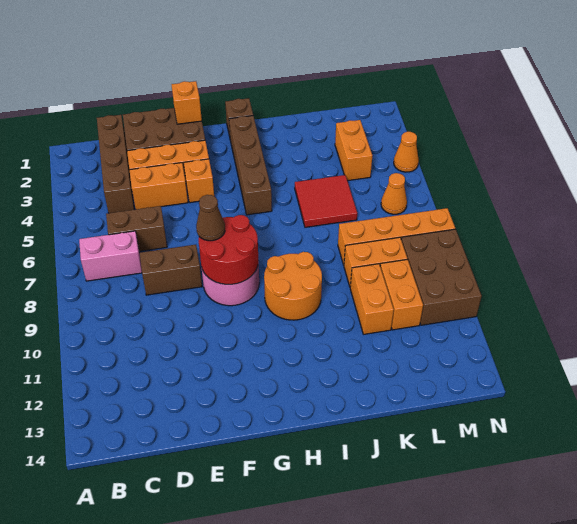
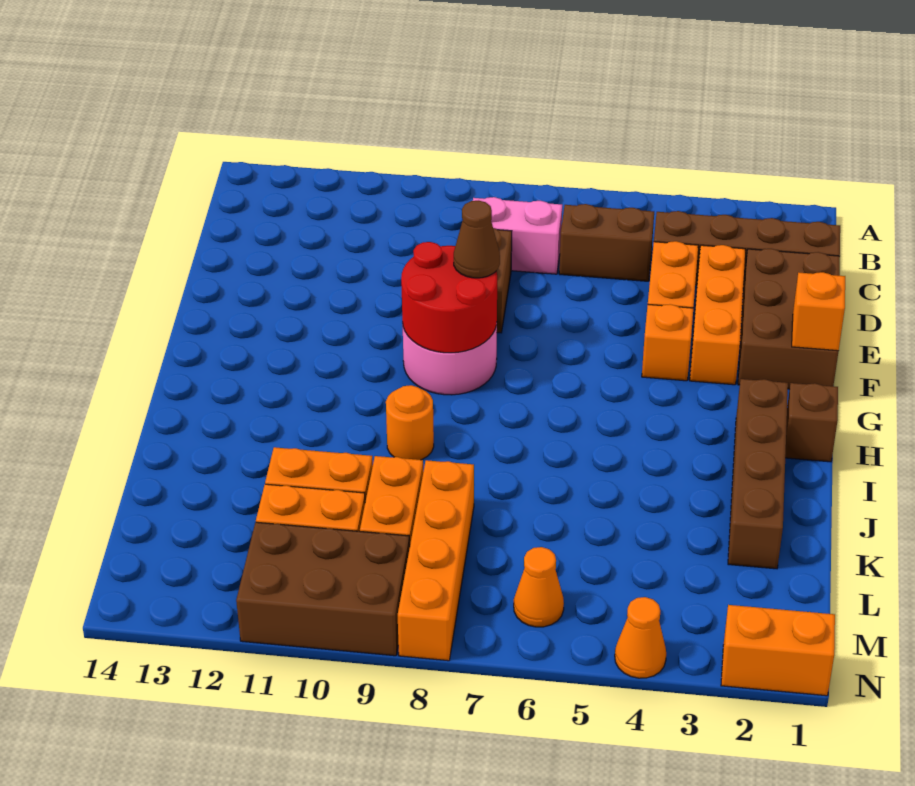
pink 1x2 brick [79,231,142,281] -> pink 1x2 brick turned to [473,197,562,274]
brown 1x2 brick [106,206,167,251] -> brown 1x2 brick turned to [559,204,654,281]
brown 1x4 brick [229,116,272,215] -> brown 1x4 brick turned to [728,379,788,569]
orange 2x2 round brick [264,252,322,320] -> orange 1x1 round brick [386,385,434,460]
red 2x2 tile [295,175,357,227] -> none
orange 1x2 brick [335,120,372,181] -> orange 1x2 brick moved to [721,605,835,696]

